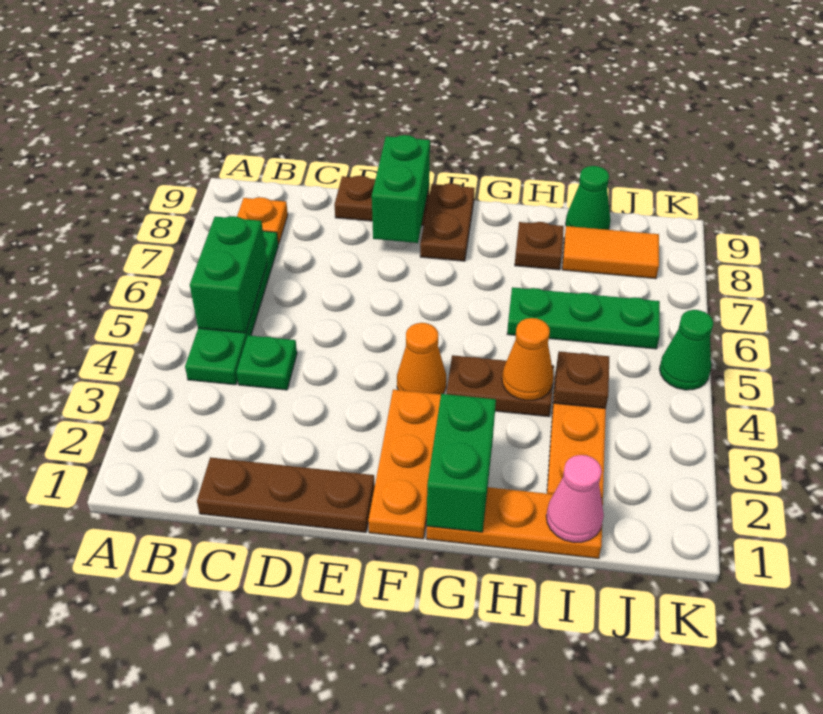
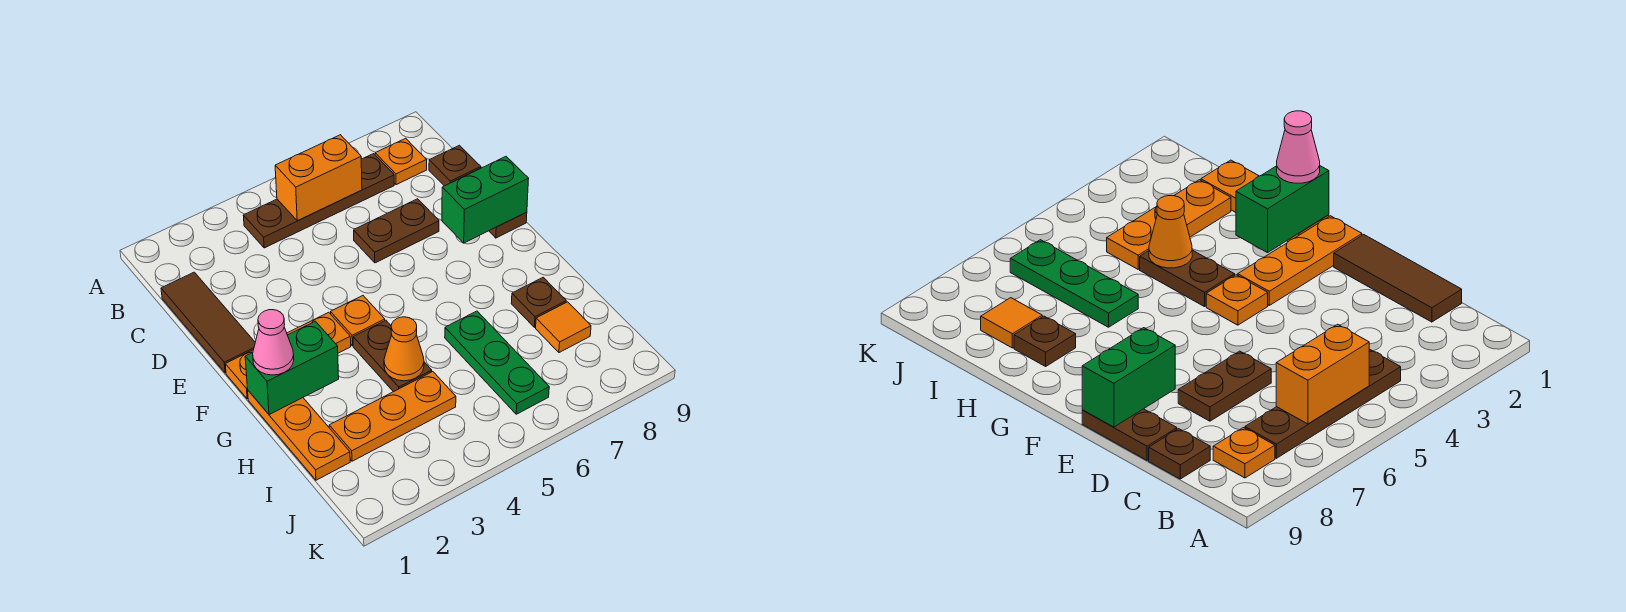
green 1x4 plate [185,231,278,385] -> brown 1x4 plate [243,154,394,248]
green 1x2 brick [190,216,267,333] -> orange 1x2 brick [275,135,362,221]
brown 1x3 plate [197,457,375,532] -> brown 1x3 tile [161,272,255,373]
green 1x1 plate [237,335,297,390] -> none
orange 1x1 cone [397,323,446,394] -> orange 1x1 plate [331,296,385,346]
brown 1x2 plate [420,183,475,261] -> brown 1x2 plate moved to [354,199,439,263]
pink 1x1 cone [546,455,604,542] -> pink 1x1 cone moved to [253,310,294,375]
brown 1x1 plate [554,351,609,408] -> brown 1x1 plate moved to [429,145,481,186]
orange 1x2 tile [562,226,659,279] -> orange 1x1 tile [536,302,591,353]
green 1x1 cone [566,166,611,230] -> none
green 1x1 cone [660,310,713,390] -> none

